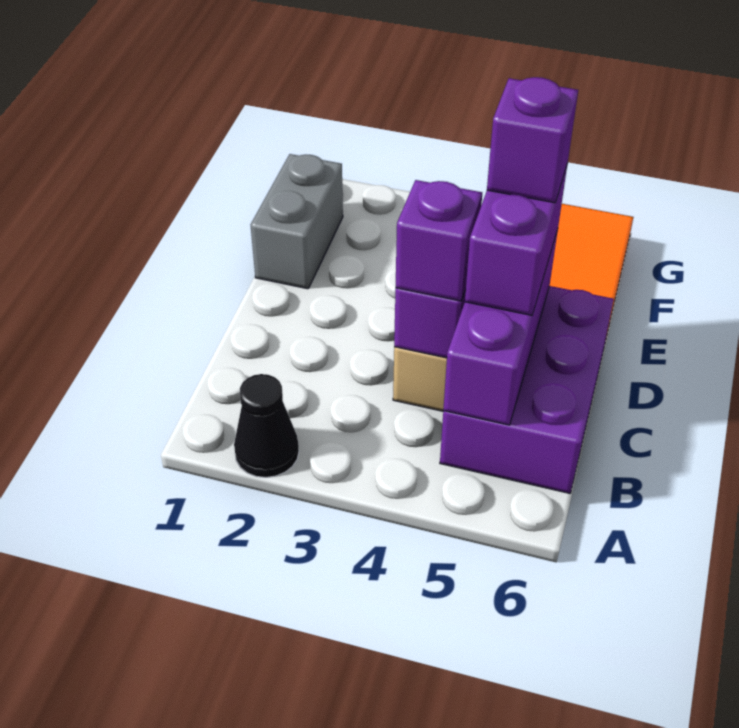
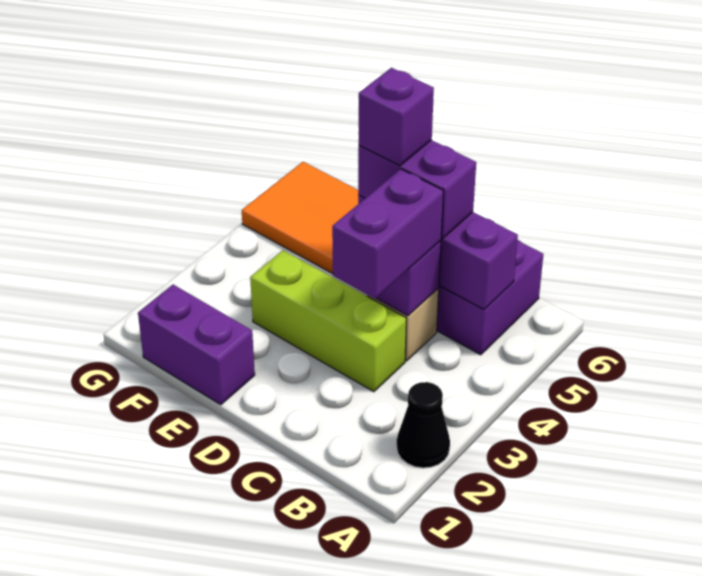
none -> lime 1x3 brick [250,250,406,392]
purple 1x1 brick [396,180,482,301] -> purple 1x2 brick [332,169,443,299]
grey 1x2 brick [251,154,343,289] -> purple 1x2 brick [138,284,255,405]

